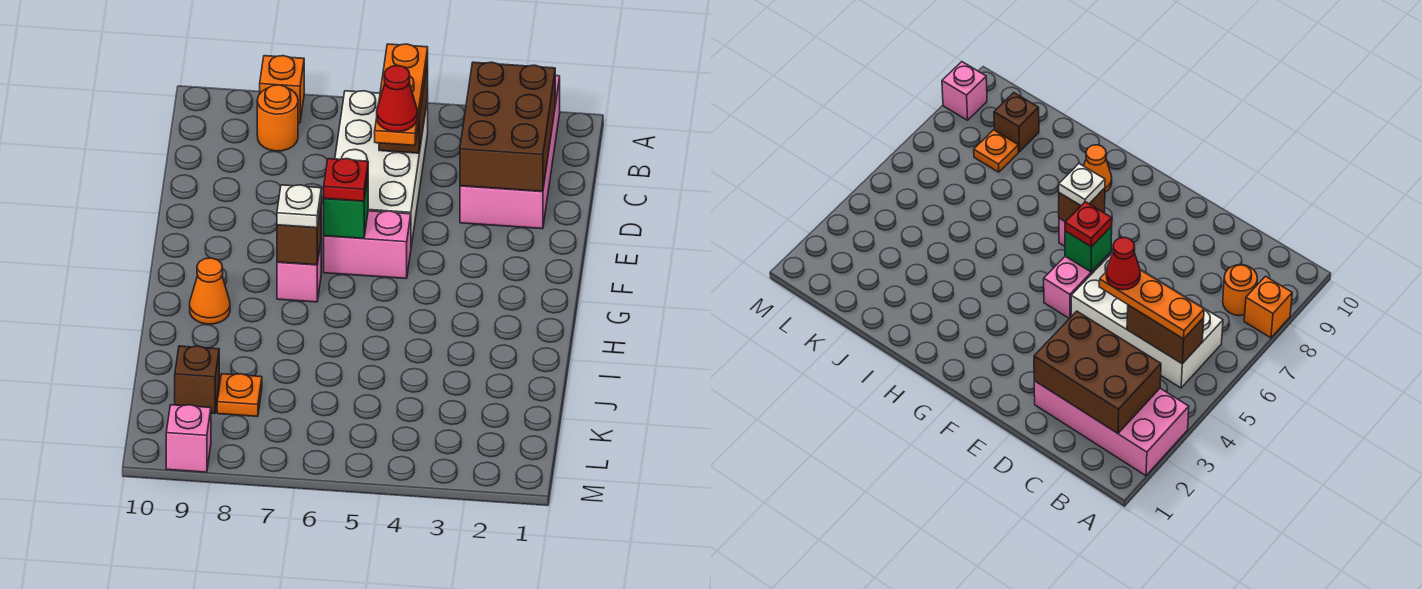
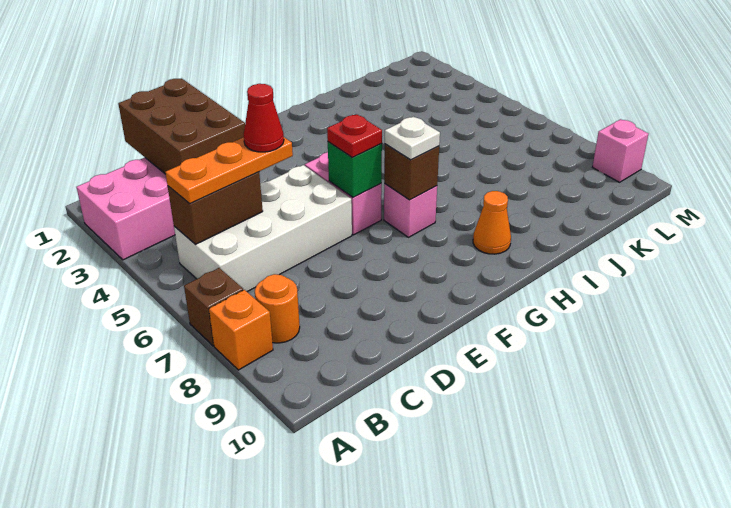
brown 2x3 brick [460,62,555,191] -> brown 2x3 brick turned to [118,78,245,174]
orange 1x1 plate [217,374,262,417] -> none
brown 1x1 brick [175,346,219,414] -> brown 1x1 brick moved to [184,268,243,346]

